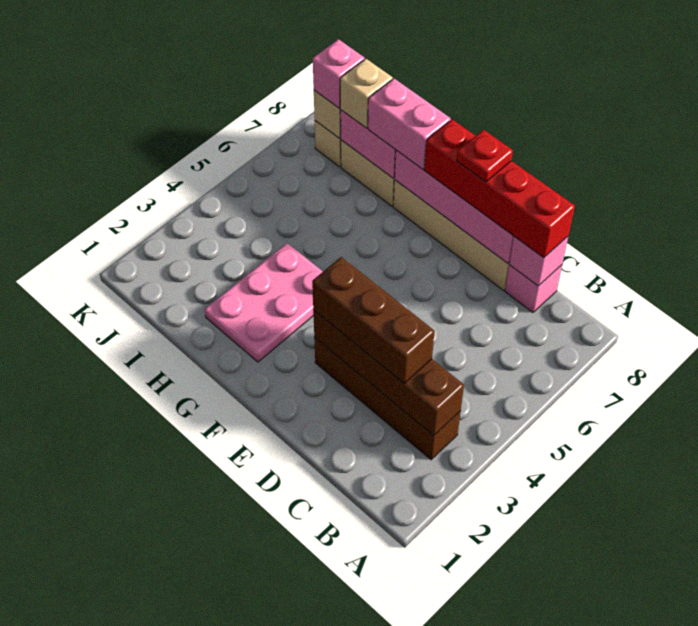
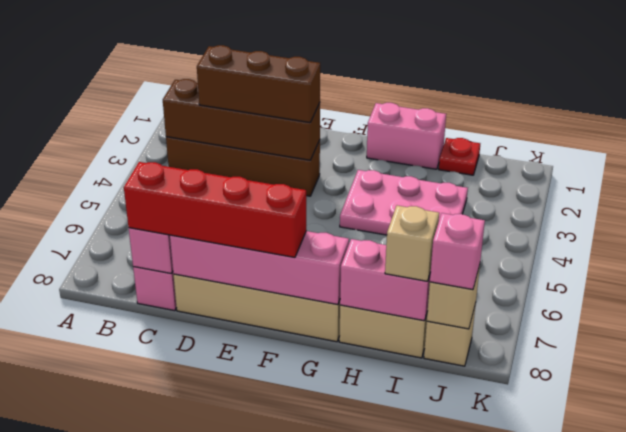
red 1x1 plate [457,130,513,182] -> red 1x1 plate moved to [439,138,480,175]
pink 2x3 plate [204,243,323,362] -> pink 2x3 plate turned to [340,170,468,235]
pink 1x2 brick [368,79,451,169] -> pink 1x2 brick moved to [367,103,446,169]

